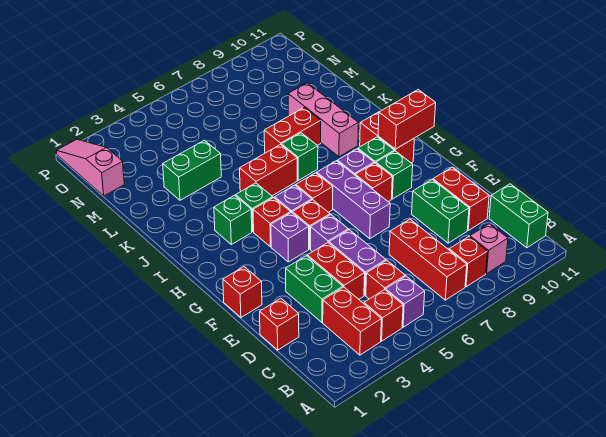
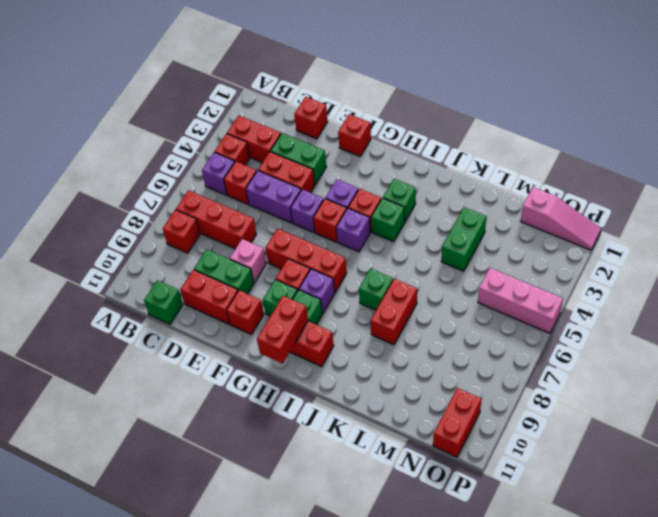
pink 1x1 brick [470,224,508,274] -> pink 1x1 brick moved to [230,239,266,283]
green 1x2 brick [489,184,548,248] -> green 1x1 brick [144,280,183,324]
purple 1x3 brick [317,161,390,239] -> red 1x3 brick [266,229,347,292]
red 1x1 brick [296,173,333,212] -> red 1x1 brick moved to [226,290,264,335]
red 1x2 brick [240,144,297,196] -> red 1x2 brick moved to [433,388,481,457]
pink 1x3 brick [288,83,358,157] -> pink 1x3 brick moved to [478,268,563,333]

